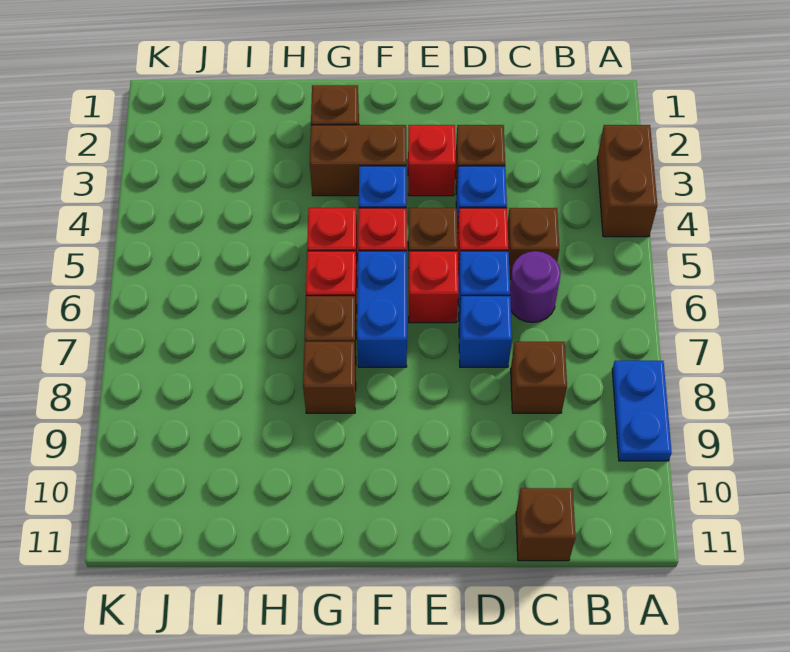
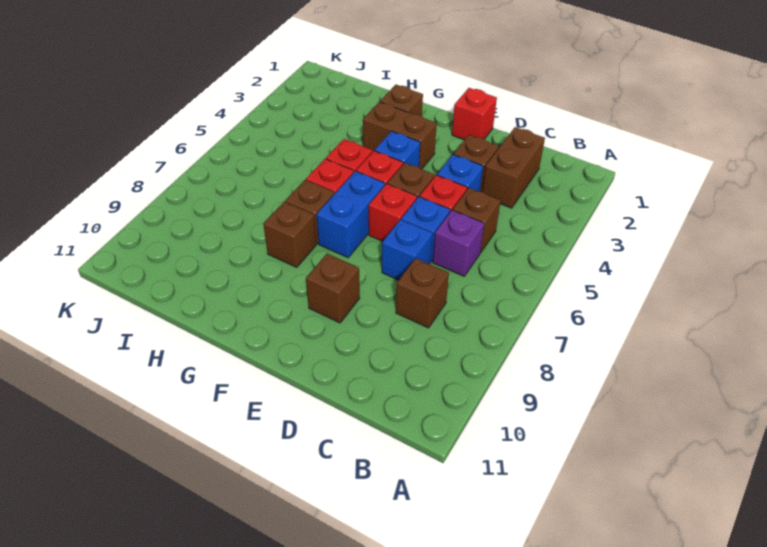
brown 1x2 brick [597,125,657,237] -> brown 1x2 brick moved to [482,127,545,208]
blue 1x2 plate [612,361,672,461] -> none
purple 1x1 round brick [510,251,561,322] -> purple 1x1 brick [433,210,484,276]
brown 1x1 brick [516,488,576,561] -> brown 1x1 brick moved to [306,254,360,323]
red 1x1 brick [408,125,456,196] -> red 1x1 brick moved to [452,88,497,140]

